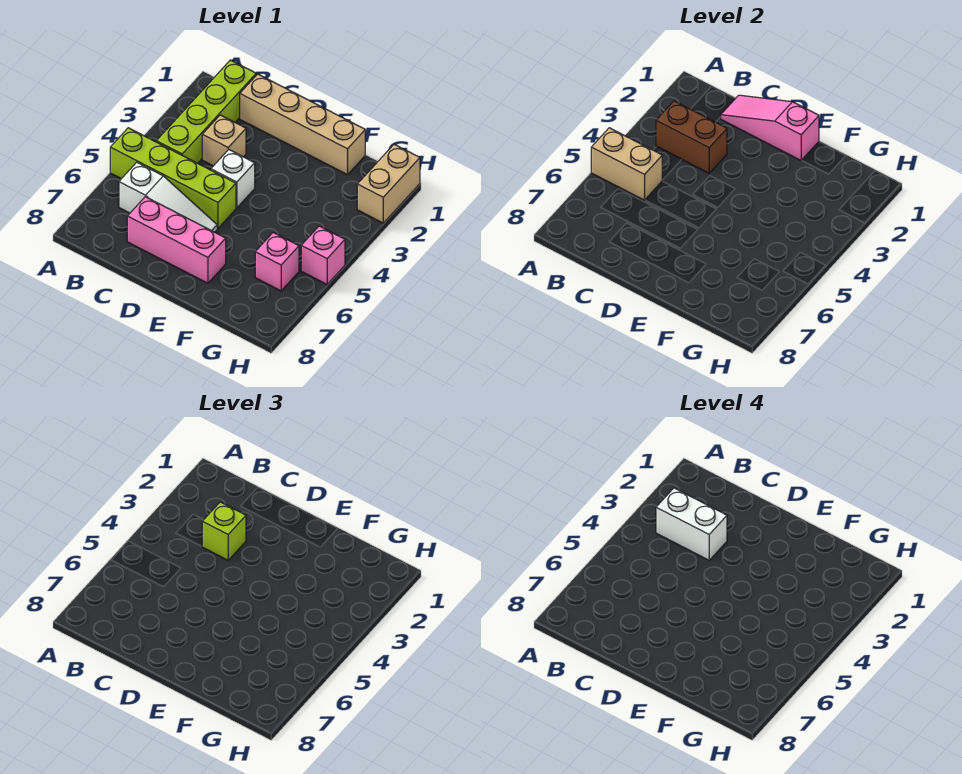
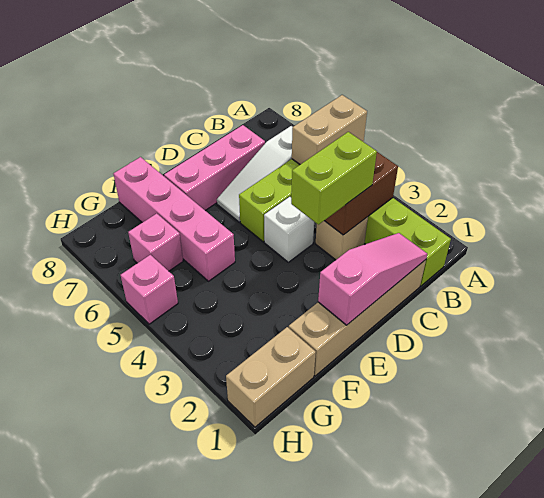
white 1x2 brick [656,488,727,560] -> none
lime 1x1 brick [202,502,246,560] -> lime 1x2 brick [291,132,377,225]
none -> pink 1x4 brick [113,157,235,281]
tan 1x2 brick [357,144,420,223] -> tan 1x2 brick turned to [226,327,316,427]

